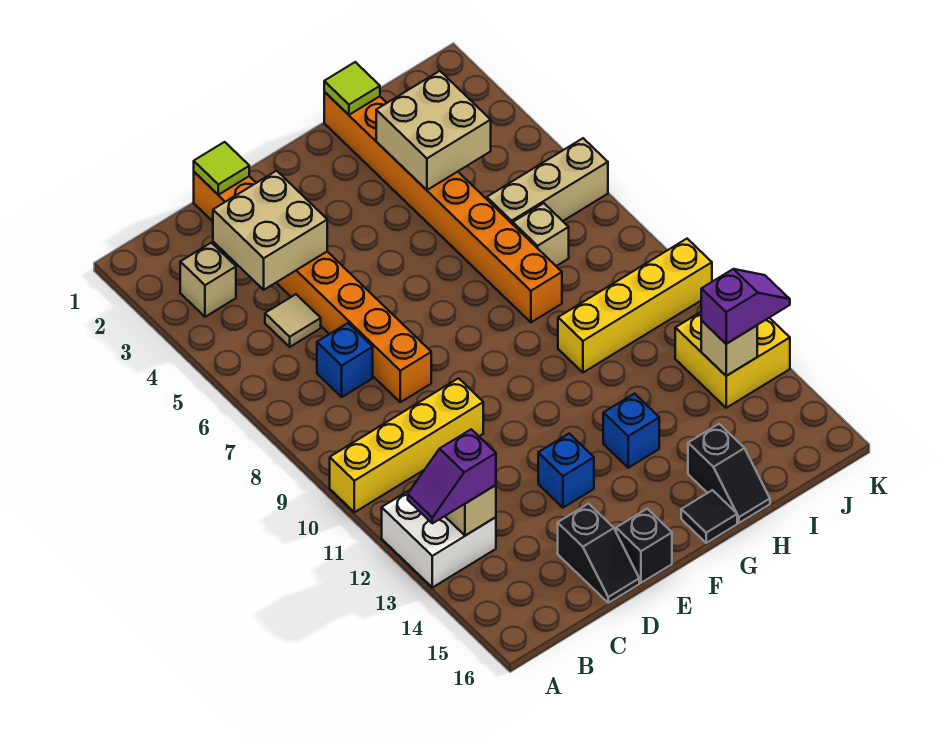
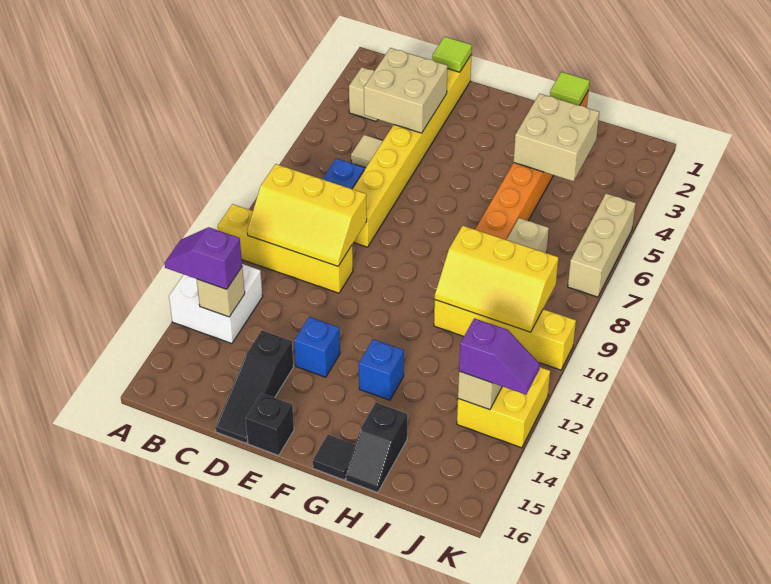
none -> yellow 2x3 slope [247,164,367,266]
orange 1x8 brick [194,172,431,402] -> yellow 1x8 brick [353,55,471,247]
black 1x2 slope [558,504,639,603] -> black 1x3 slope [215,331,293,443]
none -> yellow 2x3 slope [435,226,558,332]
tan 1x3 brick [487,138,608,224] -> tan 1x3 brick turned to [568,194,636,297]

